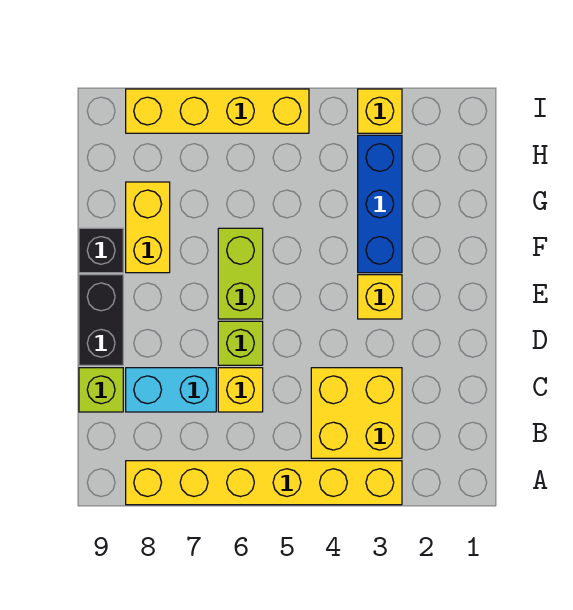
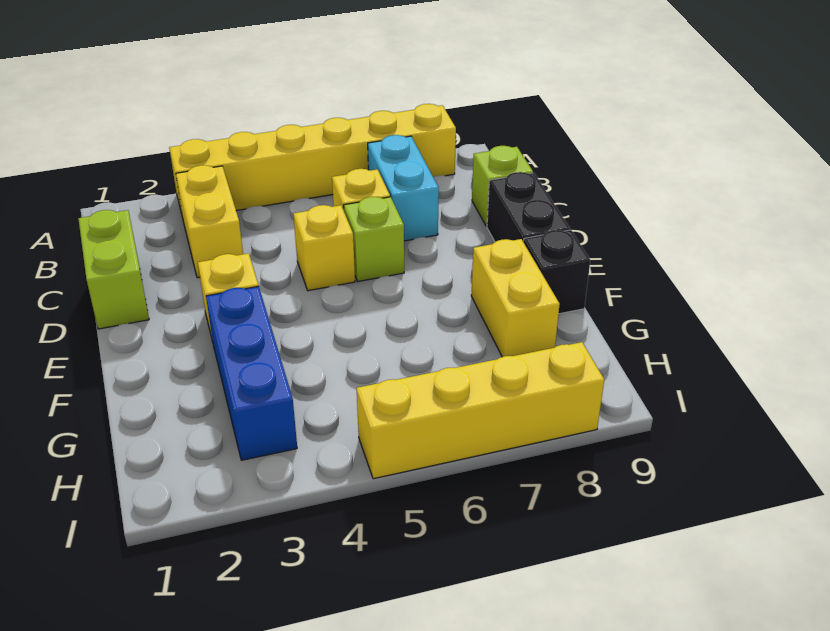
yellow 2x2 brick [311,368,402,458] -> yellow 1x2 brick [176,165,243,278]
cyan 1x2 brick [126,368,216,412] -> cyan 1x2 brick turned to [368,135,439,241]
lime 1x2 brick [218,228,263,319] -> lime 1x2 brick moved to [78,210,149,329]
yellow 1x1 brick [358,89,402,133] -> yellow 1x1 brick moved to [293,205,355,291]

